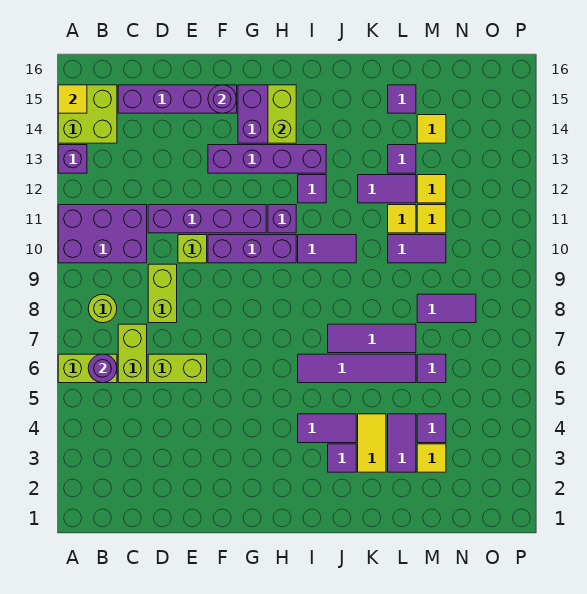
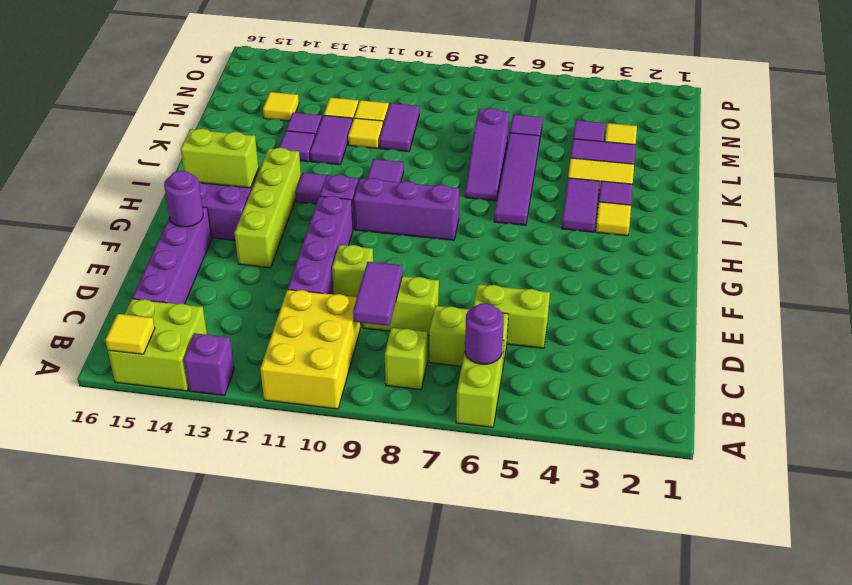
purple 2x3 brick [58,205,147,263] -> yellow 2x3 brick [260,290,360,409]
lime 1x1 round brick [88,294,117,323] -> lime 1x1 brick [385,328,427,390]
lime 1x2 brick [148,354,207,383] -> lime 1x2 brick turned to [473,284,550,348]
purple 1x3 brick [208,235,296,263] -> purple 1x3 brick turned to [353,178,459,240]
purple 1x4 brick [208,145,326,173] -> lime 1x4 brick [235,148,301,268]
none -> yellow 1x1 tile [596,202,631,236]
purple 1x3 tile [328,324,416,353] -> purple 1x3 slope [465,108,509,201]
purple 1x1 tile [388,85,416,113] -> purple 1x1 tile moved to [279,131,315,162]
purple 1x2 tile [417,294,476,323] -> purple 1x2 tile moved to [353,262,402,326]

